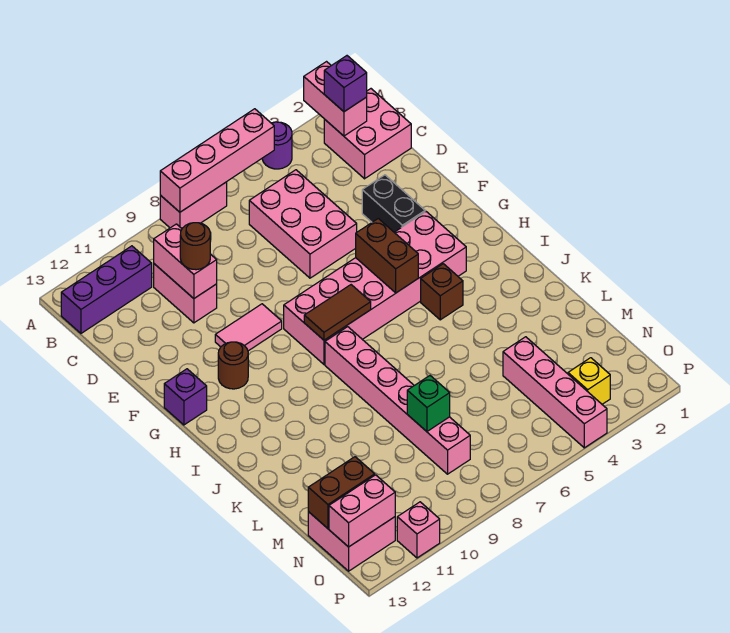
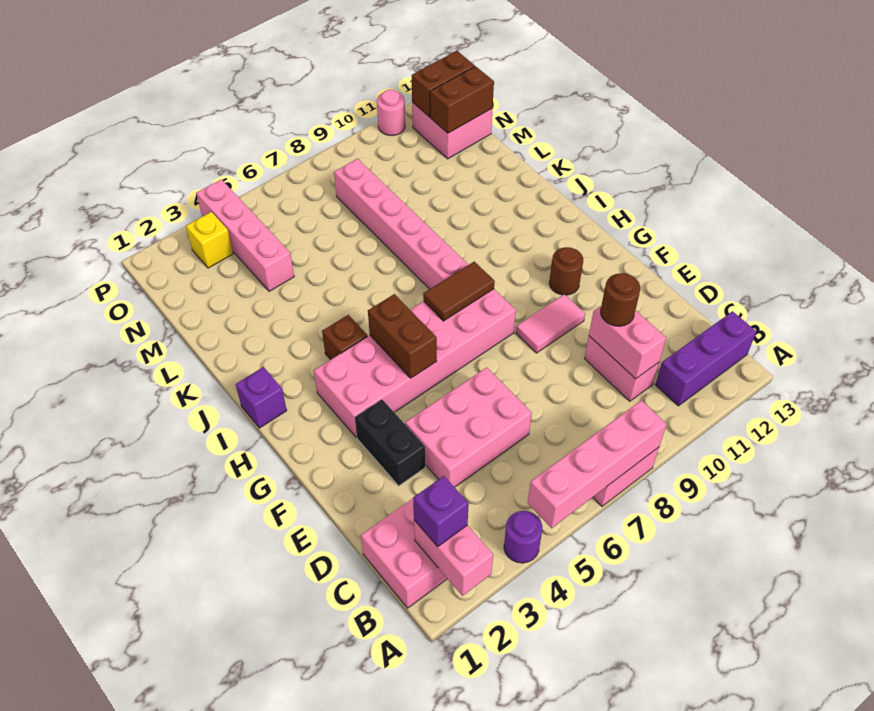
pink 2x3 brick [249,170,357,278] -> pink 2x3 brick turned to [405,367,532,487]
purple 1x1 brick [164,369,207,425] -> purple 1x1 brick moved to [236,367,287,428]
green 1x1 brick [407,376,450,431] -> none
pink 1x2 brick [329,475,395,547] -> brown 1x2 brick [412,51,475,117]
pink 1x1 brick [397,502,440,558] -> pink 1x1 round brick [377,90,405,136]

